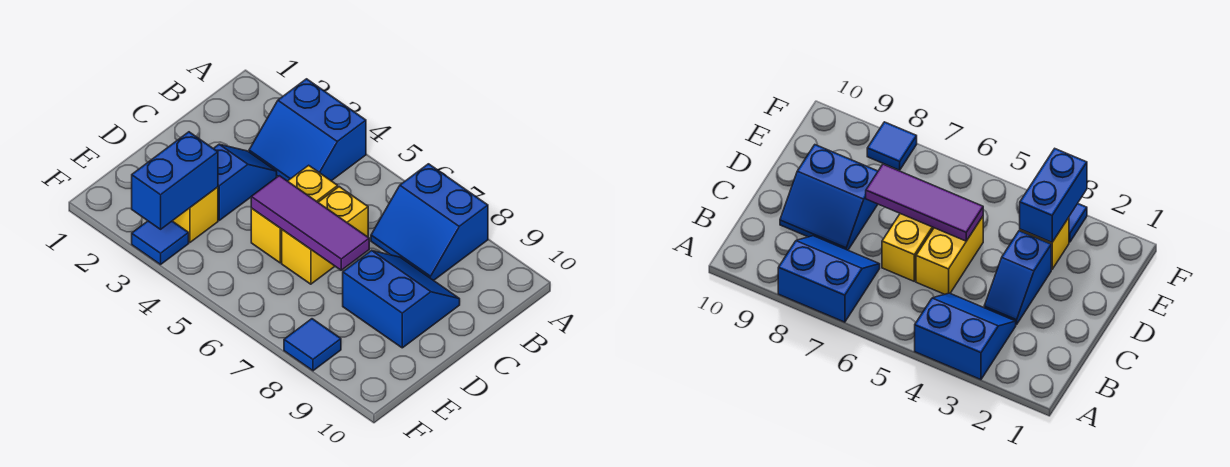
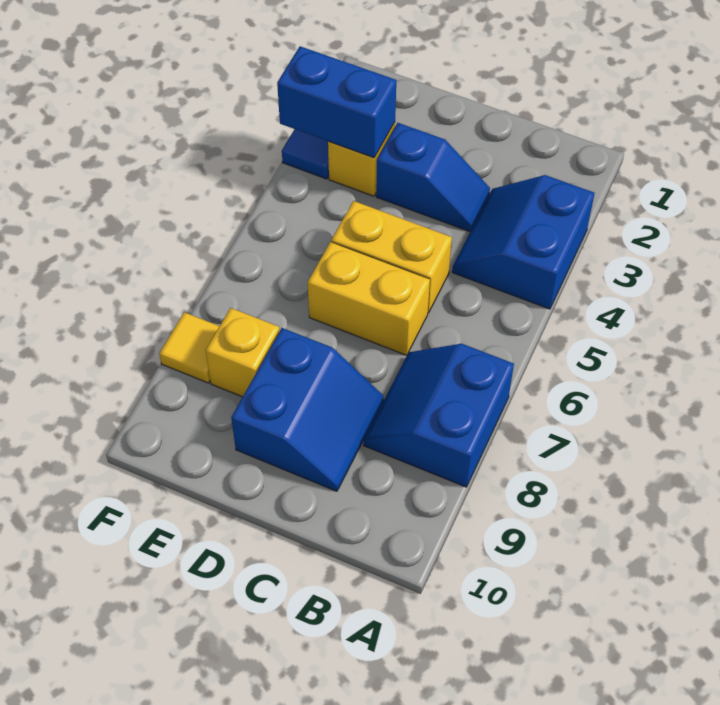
purple 1x3 tile [251,176,369,270] -> none
none -> yellow 1x1 brick [206,308,280,397]
blue 1x1 tile [284,319,341,371] -> yellow 1x1 tile [159,312,219,383]

